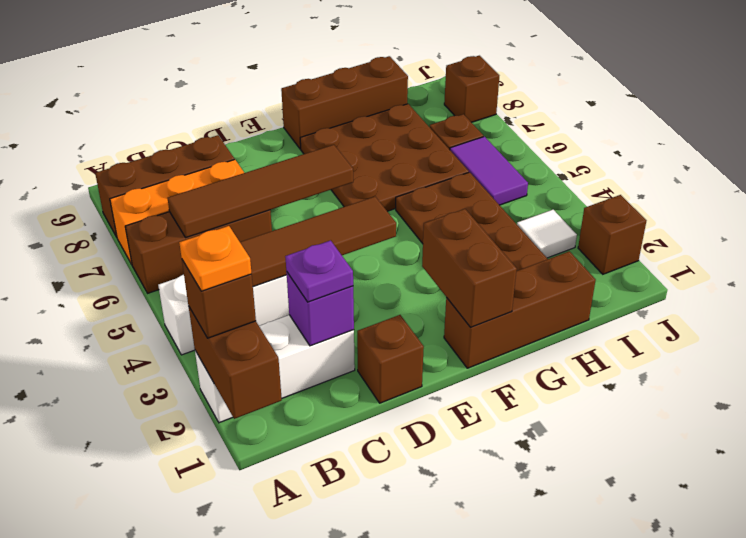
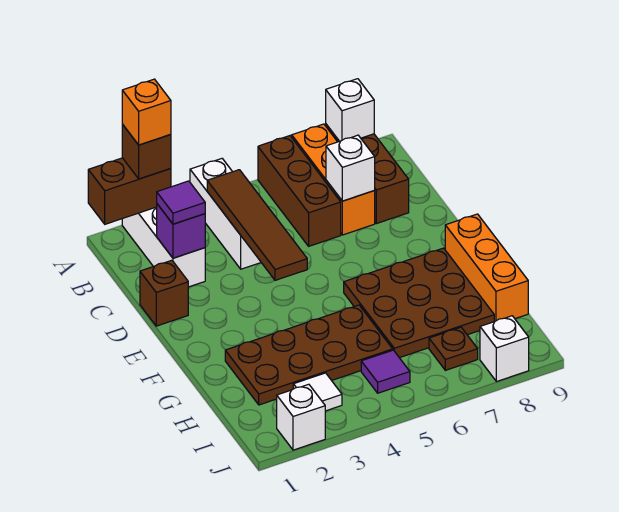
orange 1x1 plate [179,226,252,291] -> orange 1x1 brick [122,79,171,145]
none -> white 1x1 brick [326,79,374,141]
brown 1x4 tile [167,145,353,238] -> none
purple 1x1 plate [285,240,353,302] -> purple 1x1 tile [157,181,205,224]
none -> white 1x1 brick [326,135,375,201]
brown 1x3 brick [444,251,596,368] -> none
brown 1x2 brick [422,209,517,327] -> none
brown 1x3 brick [281,56,408,149] -> orange 1x3 brick [445,214,528,322]
purple 1x2 tile [450,137,528,205] -> purple 1x1 tile [361,350,410,393]
brown 1x1 brick [578,195,646,274] -> white 1x1 brick [277,384,325,450]
brown 1x1 brick [444,56,499,122] -> white 1x1 brick [480,316,529,382]

